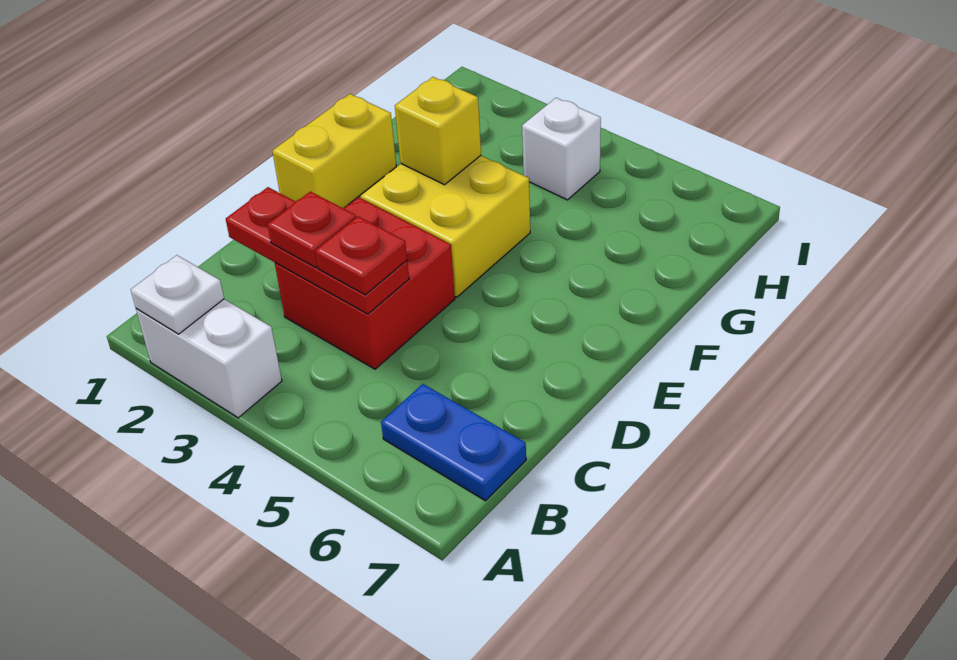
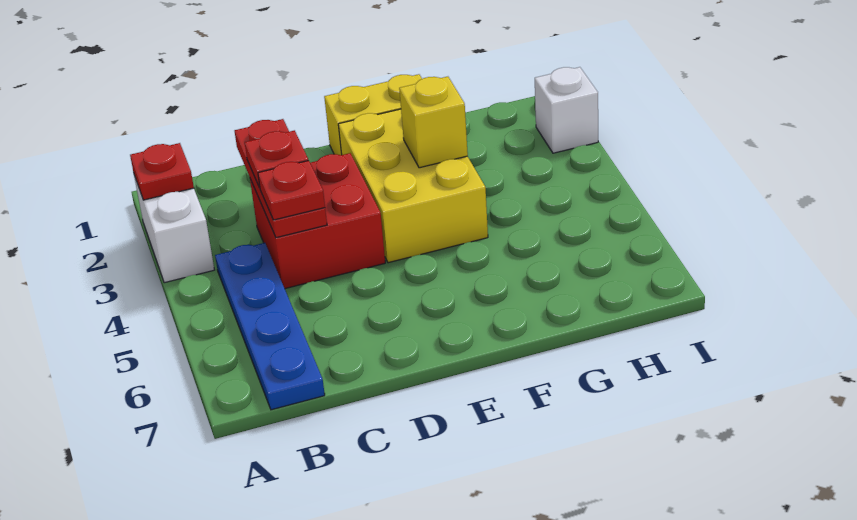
white 1x1 plate [131,255,224,334] -> red 1x1 plate [130,143,194,200]
blue 1x2 plate [381,384,526,501] -> blue 1x4 plate [215,243,325,410]
yellow 2x2 brick [360,156,530,297] -> yellow 2x3 brick [338,109,488,263]
white 1x1 brick [522,98,601,200] -> white 1x1 brick moved to [535,67,598,153]

